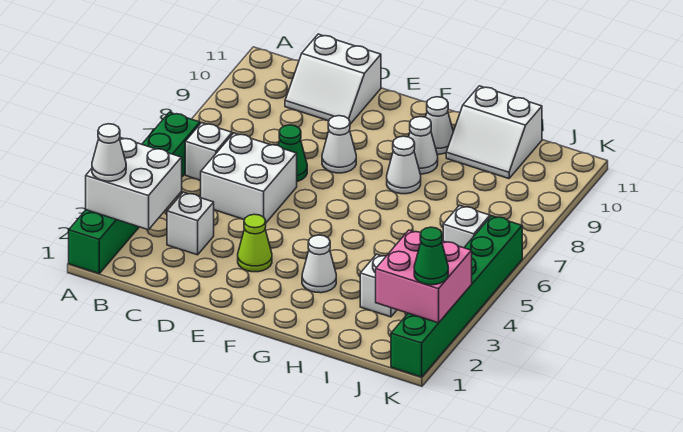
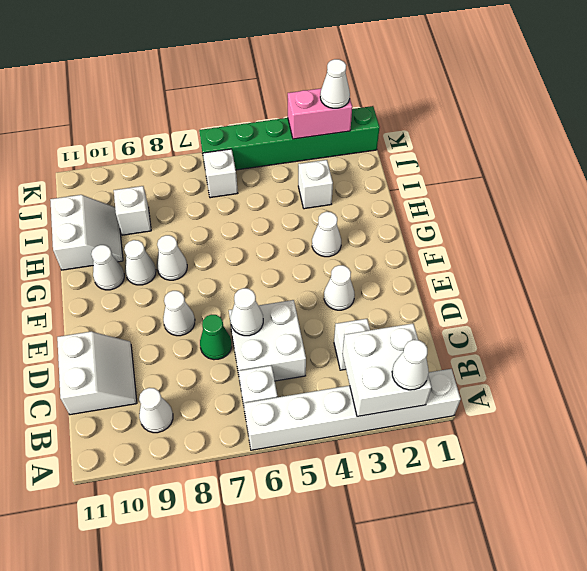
green 1x6 brick [69,112,200,273] -> white 1x6 brick [244,369,461,450]
none -> white 1x1 cone [139,388,173,433]
none -> white 1x1 cone [230,288,263,336]
lime 1x1 cone [238,214,272,272] -> white 1x1 cone [324,265,355,310]
none -> white 1x1 brick [114,186,151,235]
pink 2x2 brick [376,230,472,323] -> pink 1x2 brick [288,88,352,139]
green 1x1 cone [414,227,448,285] -> white 1x1 cone [320,59,350,108]

